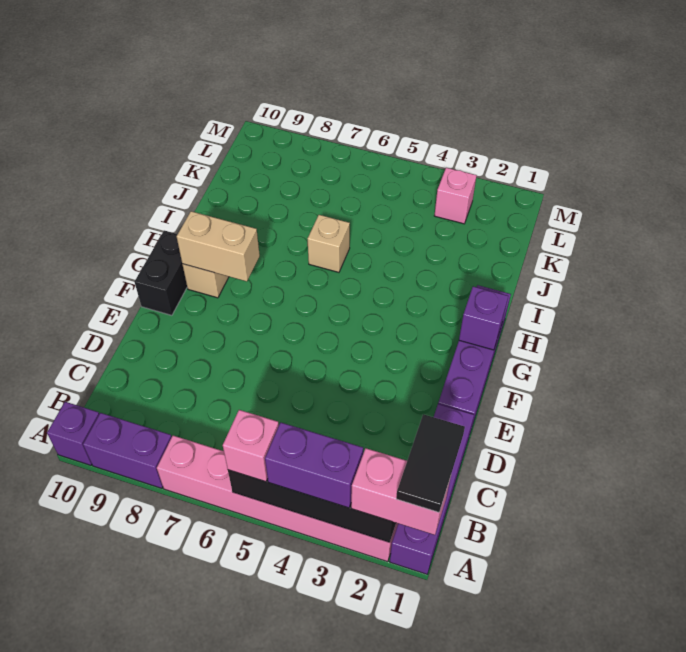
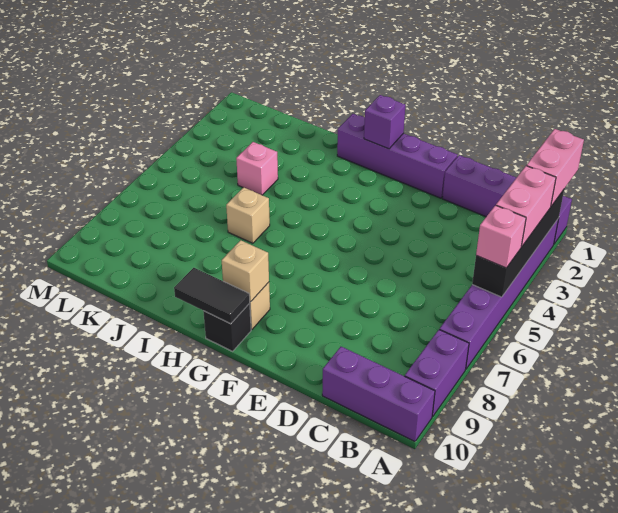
black 1x2 tile [396,414,465,512] -> black 1x2 tile moved to [174,268,250,324]
pink 1x6 brick [157,436,398,562] -> purple 1x6 brick [439,218,559,369]
purple 1x2 brick [265,422,363,508] -> pink 1x2 brick [496,166,556,247]
purple 1x1 brick [47,402,99,465] -> purple 1x3 brick [322,347,435,441]
black 1x2 brick [135,231,187,315] -> black 1x1 brick [203,303,251,351]
tan 1x2 brick [177,211,260,281] -> tan 1x1 brick [222,240,269,302]
pink 1x1 brick [434,168,477,224] -> pink 1x1 brick moved to [236,142,278,195]

